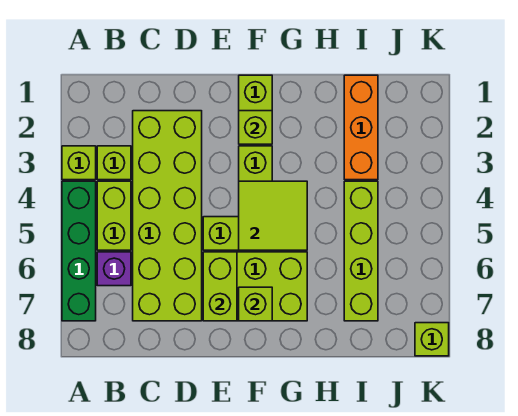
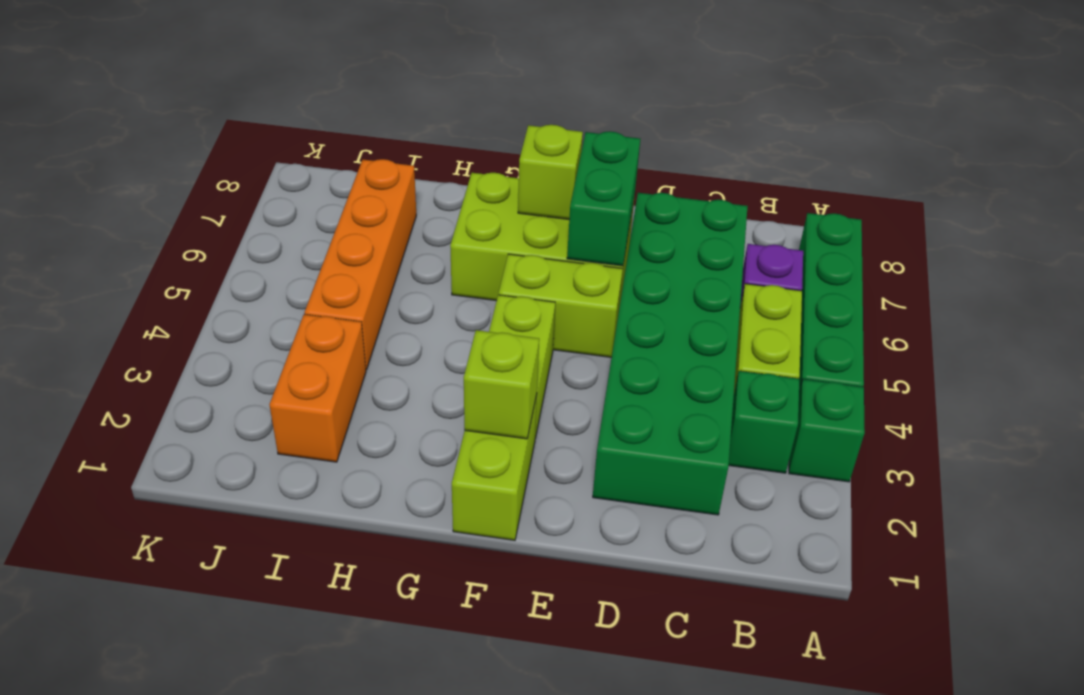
lime 1x1 brick [62,146,96,180] -> green 1x1 brick [789,379,865,482]
lime 1x1 brick [97,146,131,180] -> green 1x1 brick [729,371,799,473]
lime 2x6 brick [133,111,202,321] -> green 2x6 brick [593,193,748,515]
lime 1x2 brick [203,252,237,321] -> green 1x2 brick [567,131,640,266]
lime 2x2 tile [239,181,307,250] -> none
orange 1x3 brick [344,75,378,180] -> orange 1x2 brick [270,314,366,462]
lime 1x4 brick [344,181,378,321] -> orange 1x4 brick [305,159,416,370]
lime 1x1 brick [415,323,449,356] -> none

